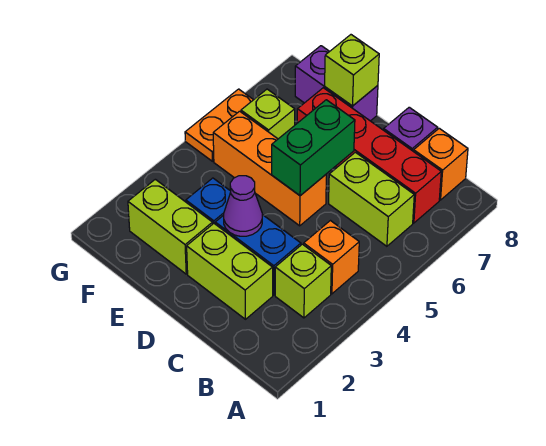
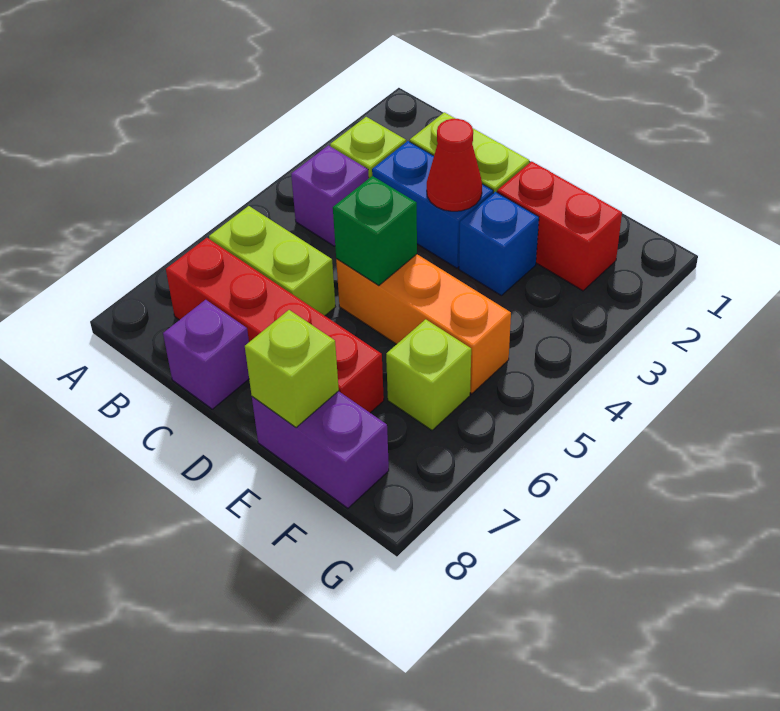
orange 1x1 brick [304,221,359,294] -> purple 1x1 brick [291,145,369,246]
orange 1x1 brick [414,128,468,200] -> none
purple 1x1 cone [224,176,262,236] -> red 1x1 cone [427,119,482,211]
green 1x2 brick [272,100,355,196] -> green 1x1 brick [333,176,417,286]
lime 1x2 brick [128,179,213,274] -> red 1x2 brick [497,161,622,291]
orange 1x2 plate [185,89,253,161] -> none

